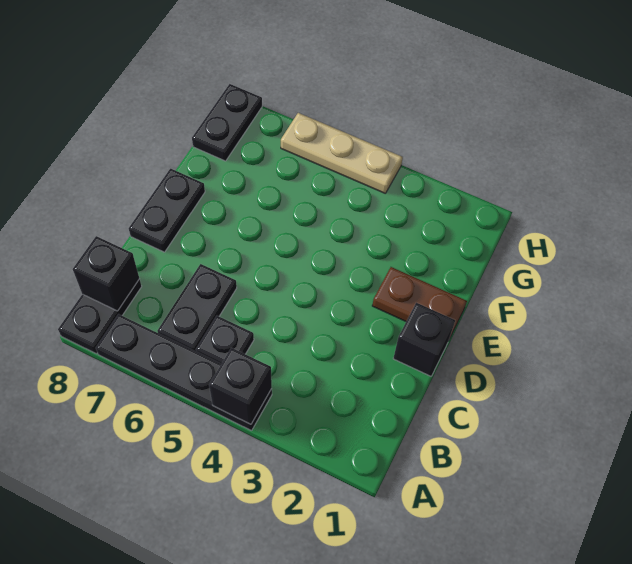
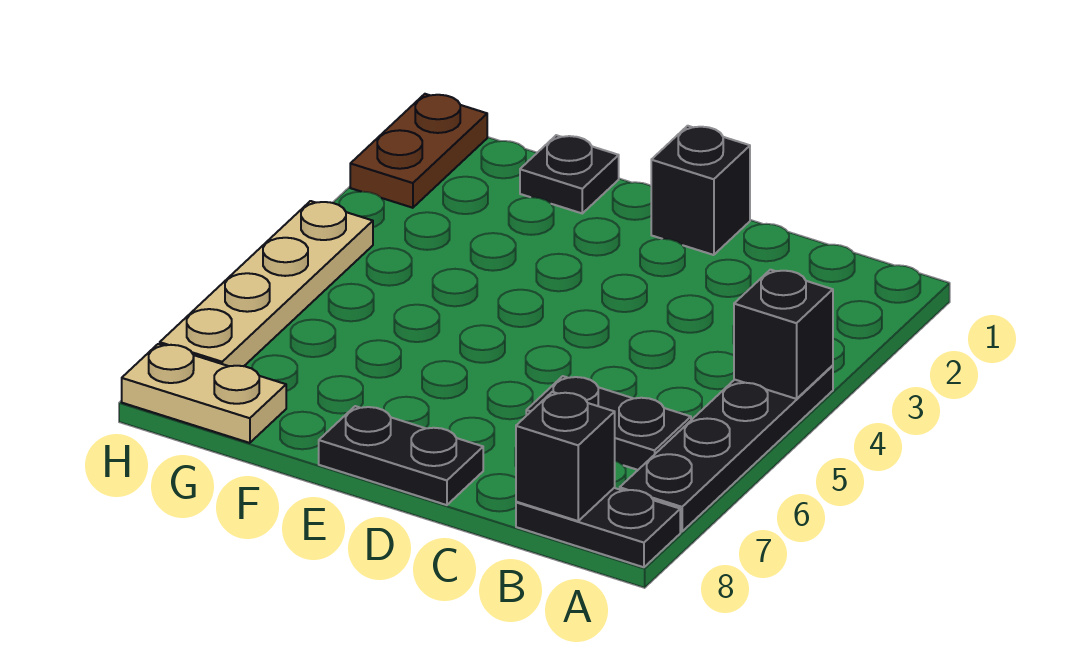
black 1x1 plate [196,316,254,364] -> black 1x1 plate moved to [520,135,619,213]
brown 1x2 plate [372,267,467,339] -> brown 1x2 plate moved to [350,94,487,208]
black 1x2 plate [192,84,262,161] -> tan 1x2 plate [122,344,286,443]
tan 1x3 plate [281,113,403,193] -> tan 1x4 plate [160,201,373,366]

